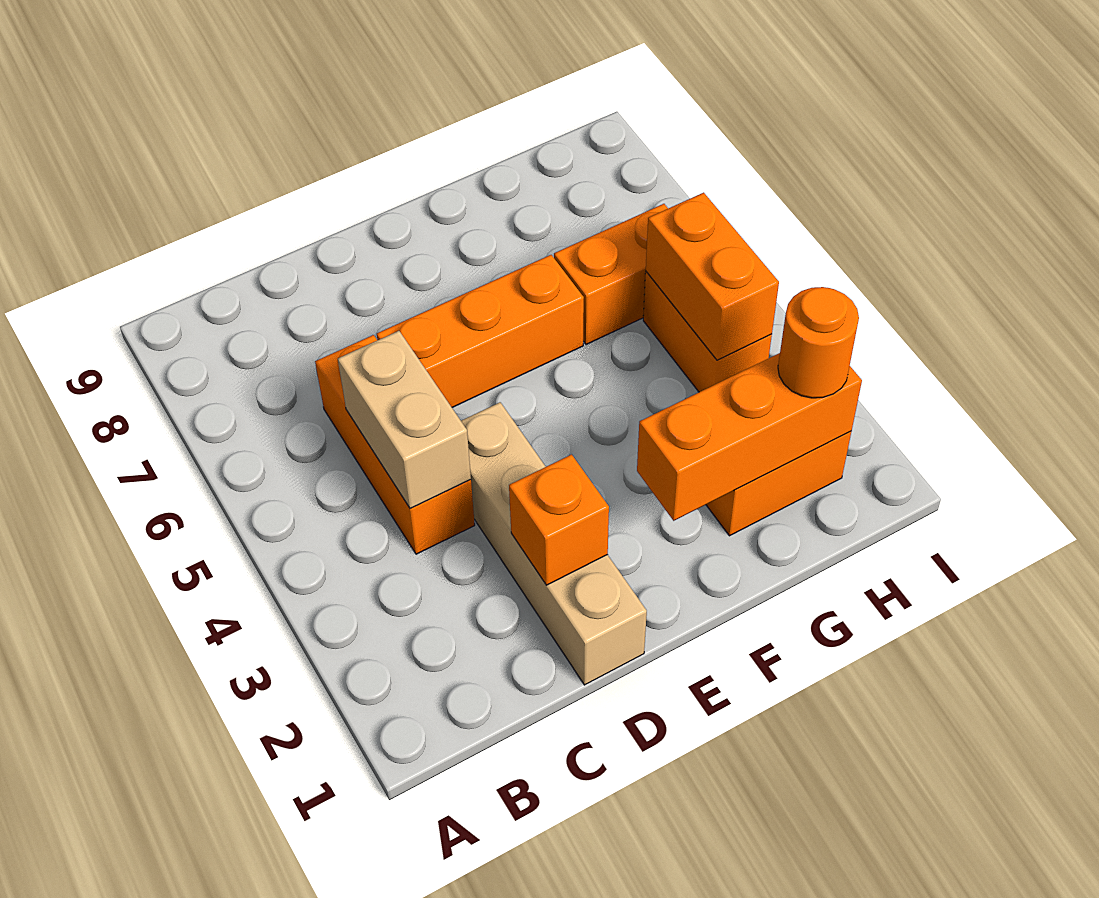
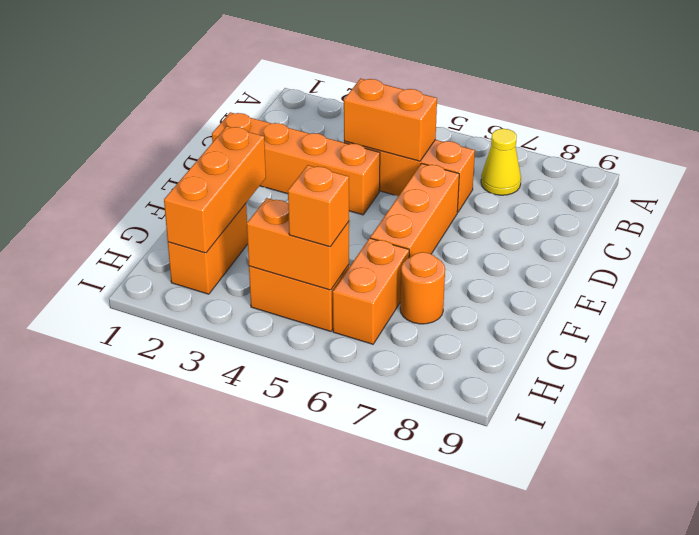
none -> yellow 1x1 cone [481,129,521,195]
tan 1x2 brick [338,331,471,509] -> orange 1x2 brick [344,79,437,161]
tan 1x4 brick [461,402,647,685] -> orange 1x4 brick [212,112,380,215]
orange 1x1 brick [509,455,609,585] -> orange 1x1 brick moved to [288,165,349,247]
orange 1x1 round brick [778,287,859,398] -> orange 1x1 round brick moved to [400,252,445,324]

